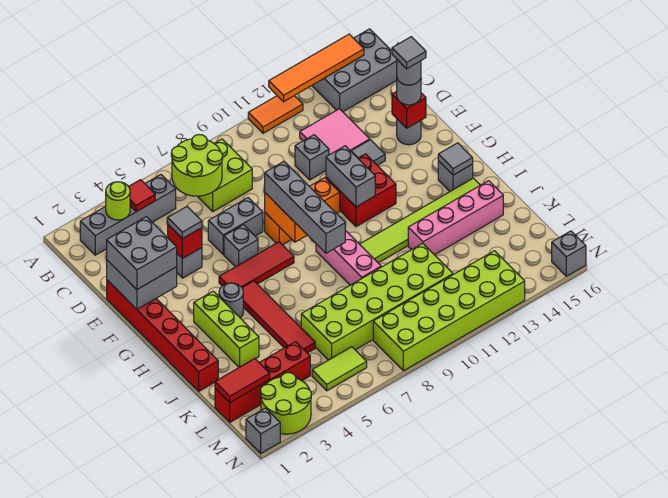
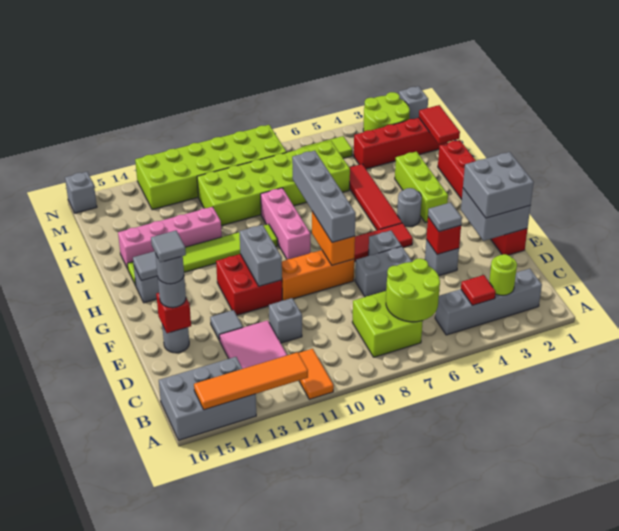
orange 1x2 tile [248,96,303,133] -> orange 1x2 tile turned to [299,349,334,399]
red 1x2 tile [215,359,270,402] -> red 1x2 tile turned to [419,105,460,144]

